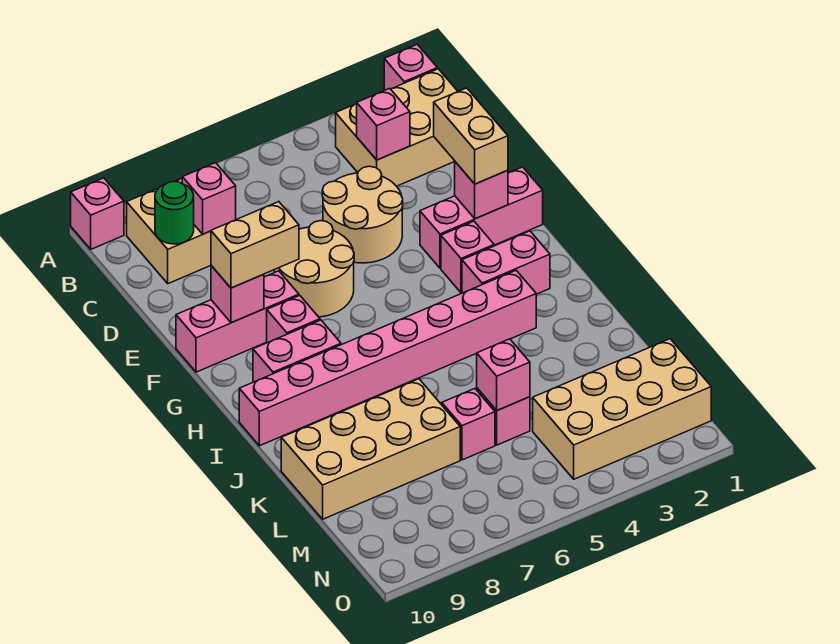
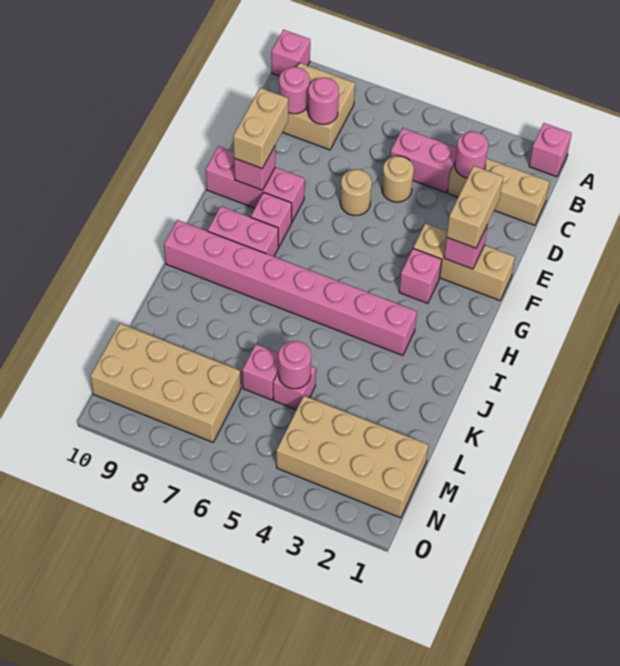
tan 2x3 brick [336,69,458,186] -> tan 1x3 brick [448,158,549,225]
pink 1x1 brick [357,88,410,160] -> pink 1x1 round brick [455,131,488,178]
pink 1x1 brick [182,163,236,234] -> pink 1x1 round brick [308,78,339,124]
green 1x1 round brick [155,181,194,244] -> pink 1x1 round brick [279,67,309,114]
tan 2x2 round brick [322,166,403,263] -> tan 1x1 round brick [382,156,414,202]
tan 2x2 round brick [274,221,354,317] -> tan 1x1 round brick [340,169,372,216]
pink 1x3 brick [420,167,543,268] -> tan 1x3 brick [413,223,515,300]
tan 1x2 brick [211,202,299,288] -> tan 1x2 brick turned to [233,88,289,168]
pink 1x2 brick [462,231,550,294] -> pink 1x2 brick moved to [390,128,457,193]
tan 2x4 brick [281,379,460,519] -> tan 2x4 brick moved to [90,323,241,442]
pink 1x1 brick [477,339,530,410] -> pink 1x1 round brick [278,341,311,389]

